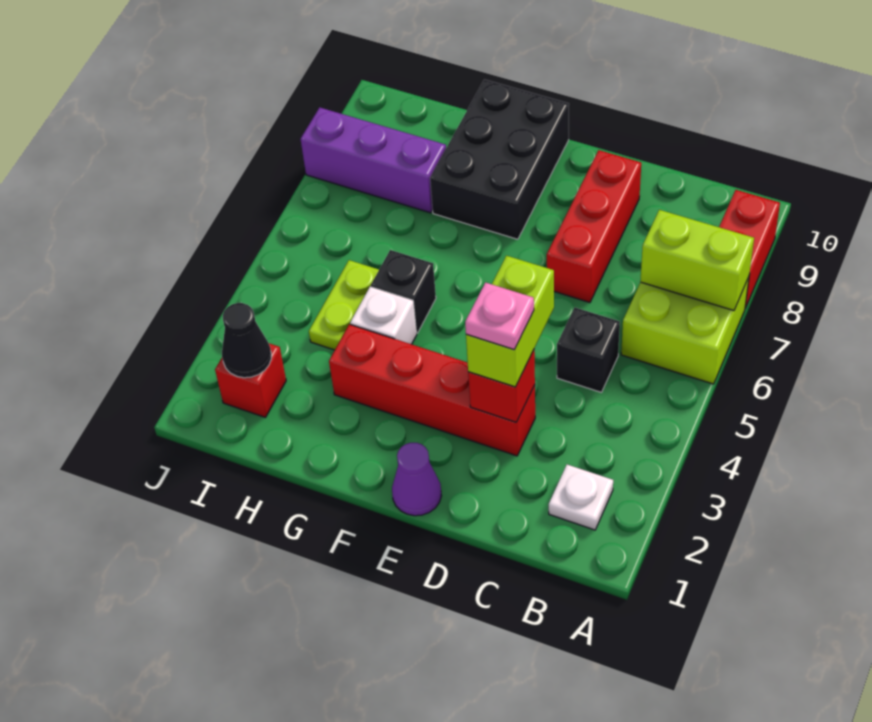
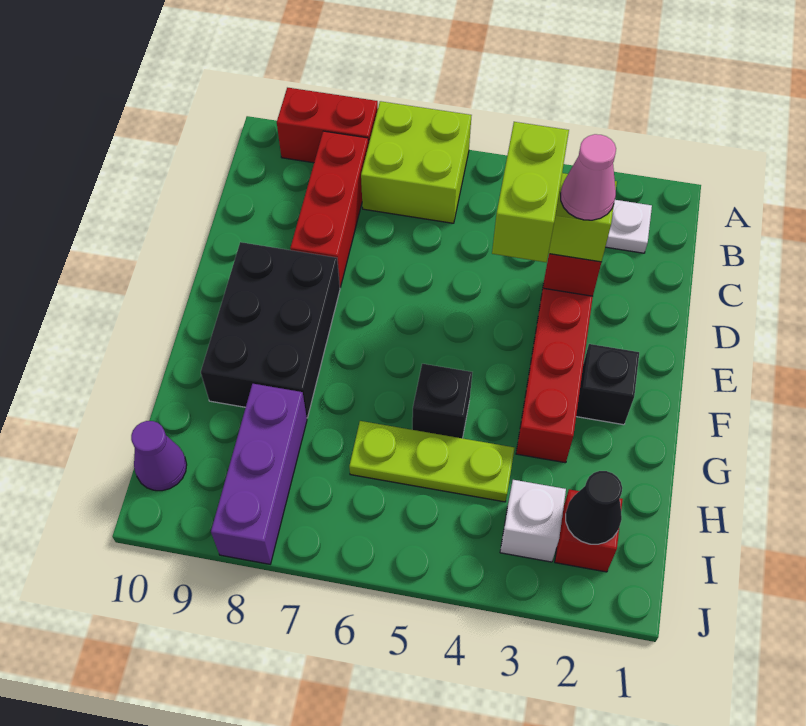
lime 1x2 brick [640,210,754,311] -> lime 1x2 brick moved to [492,122,569,262]
black 1x1 brick [557,308,620,392] -> black 1x1 brick moved to [576,344,639,425]
pink 1x1 plate [465,283,534,350] -> pink 1x1 cone [561,134,616,220]
red 1x3 brick [547,150,641,303] -> red 1x3 brick turned to [290,131,368,287]
purple 1x1 cone [392,443,441,516] -> purple 1x1 cone moved to [131,421,187,491]
black 2x3 brick [430,80,569,239] -> black 2x3 brick turned to [201,242,340,418]
white 1x1 brick [350,287,417,344] -> white 1x1 brick moved to [500,480,566,562]
lime 1x2 plate [309,260,379,350] -> lime 1x3 plate [349,421,515,502]

